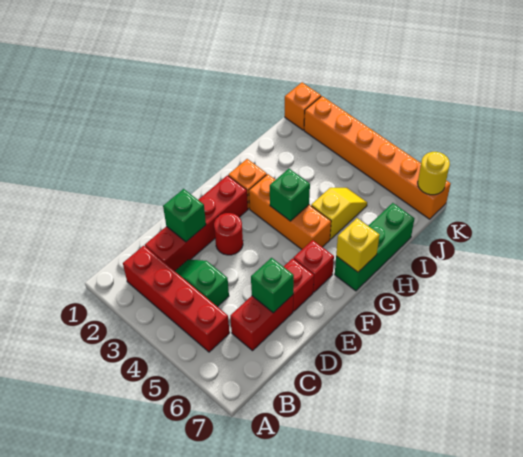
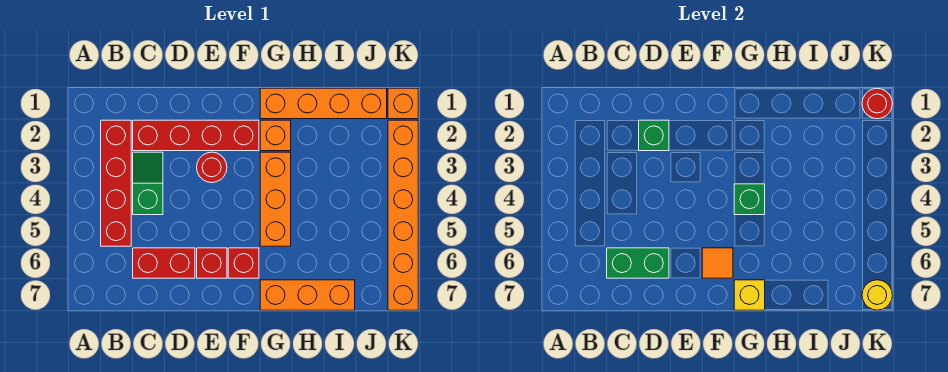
green 1x1 brick [251,258,294,313] -> green 1x2 brick [607,248,669,278]
none -> orange 1x1 tile [702,248,733,278]
none -> orange 1x4 brick [260,88,387,119]
green 1x3 brick [335,203,414,291] -> orange 1x3 brick [260,280,355,310]
yellow 1x2 slope [311,188,367,239] -> none
none -> red 1x1 round brick [862,88,892,119]

